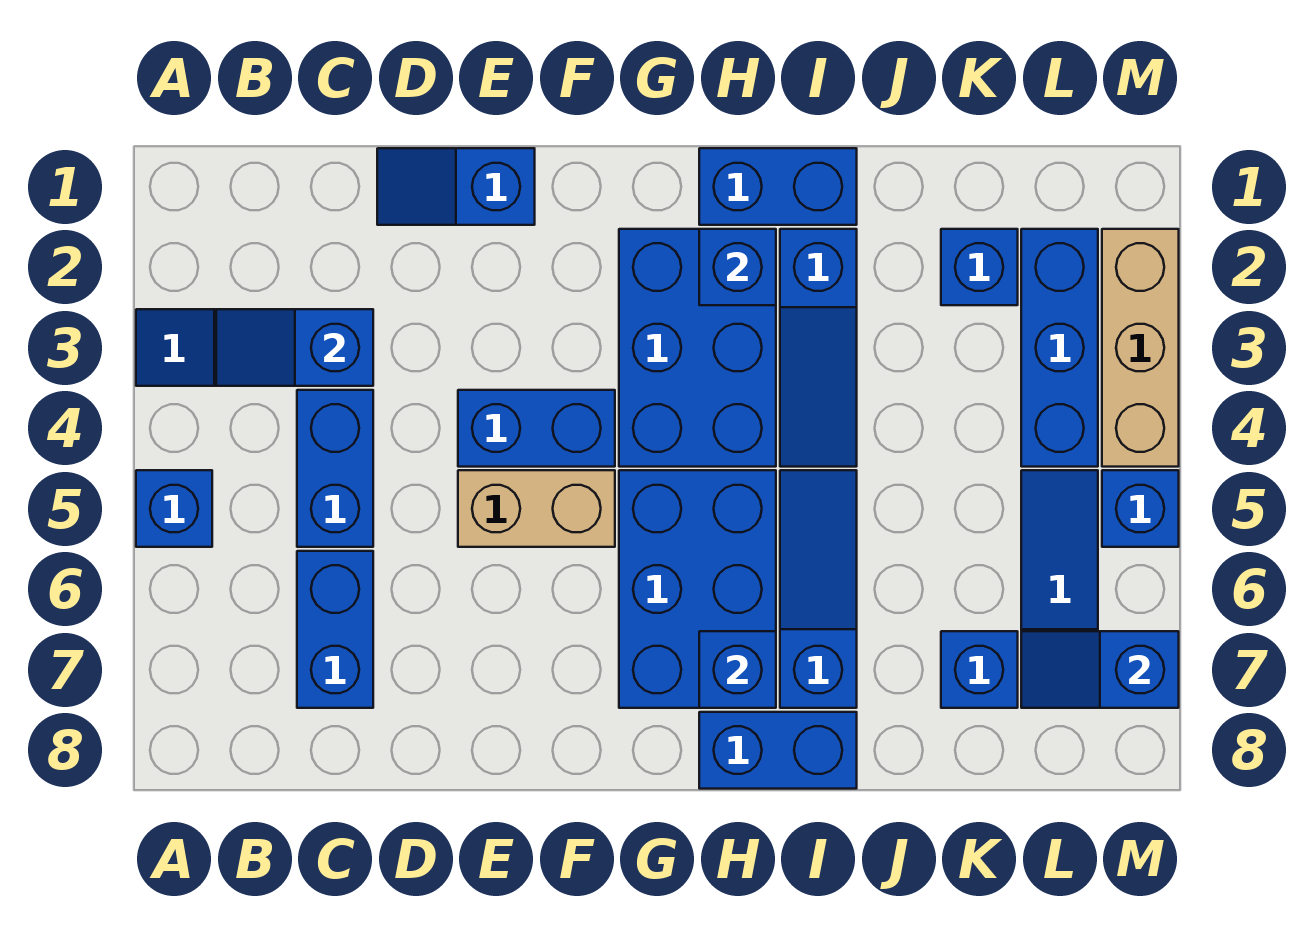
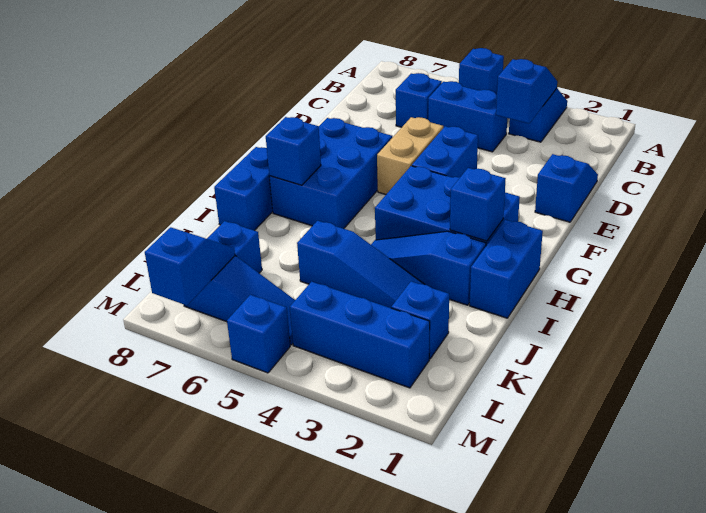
blue 1x2 brick [297,551,373,708] -> blue 1x1 brick [396,73,442,127]
blue 2x3 brick [619,470,776,708] -> blue 2x3 brick turned to [269,118,392,229]
blue 1x3 slope [780,470,857,708] -> blue 1x3 slope moved to [297,221,425,308]
tan 1x3 brick [1102,229,1179,467] -> none

